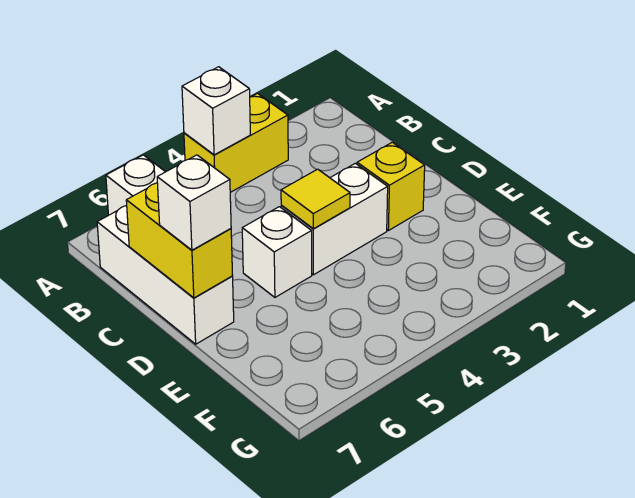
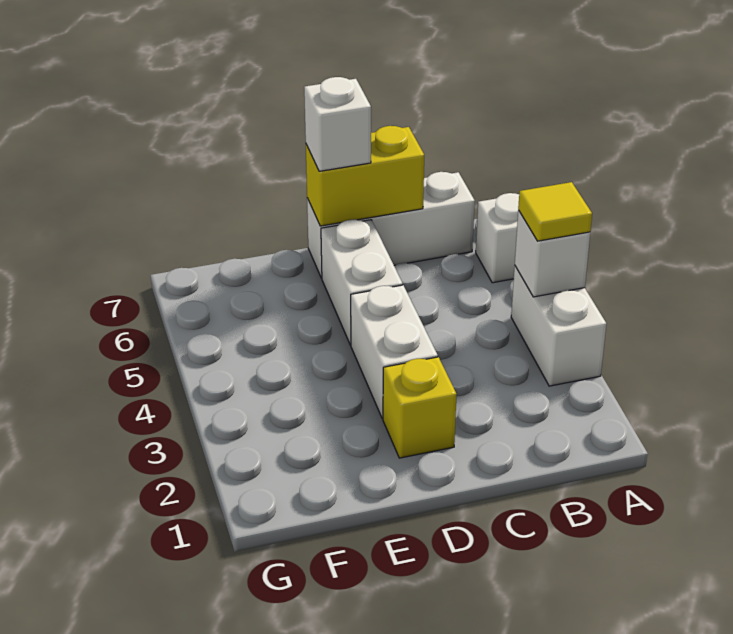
yellow 1x2 brick [184,93,288,192] -> white 1x2 brick [511,266,606,386]
yellow 1x1 tile [281,169,350,229] -> yellow 1x1 tile moved to [518,182,592,241]
white 1x1 brick [242,207,312,297] -> white 1x2 brick [321,220,403,345]

